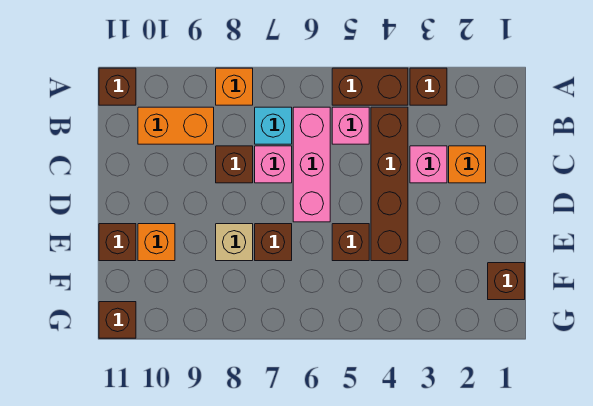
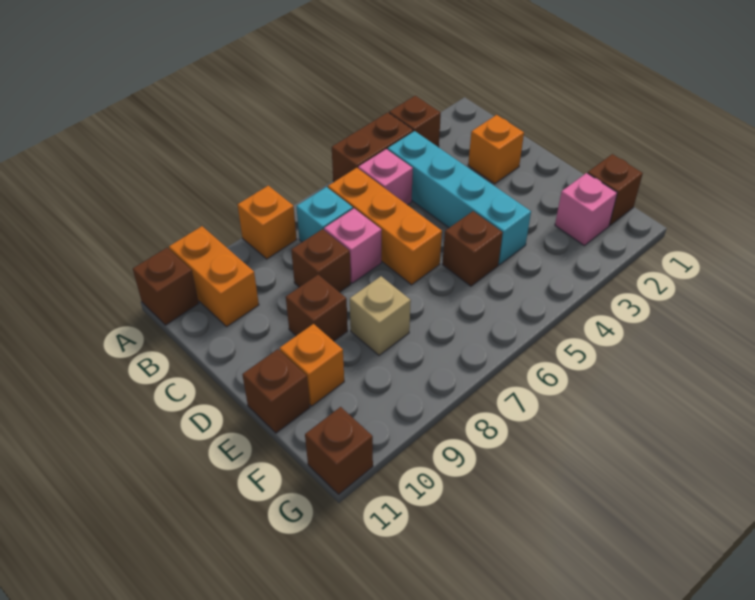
brown 1x4 brick [371,107,408,261] -> cyan 1x4 brick [388,131,531,265]
pink 1x3 brick [293,107,330,222] -> orange 1x3 brick [328,168,442,285]
orange 1x2 brick [138,107,214,144] -> orange 1x2 brick turned to [169,226,259,326]
pink 1x1 brick [410,146,447,183] -> pink 1x1 brick moved to [555,173,617,246]
brown 1x1 brick [255,224,292,261] -> brown 1x1 brick moved to [286,275,348,341]

